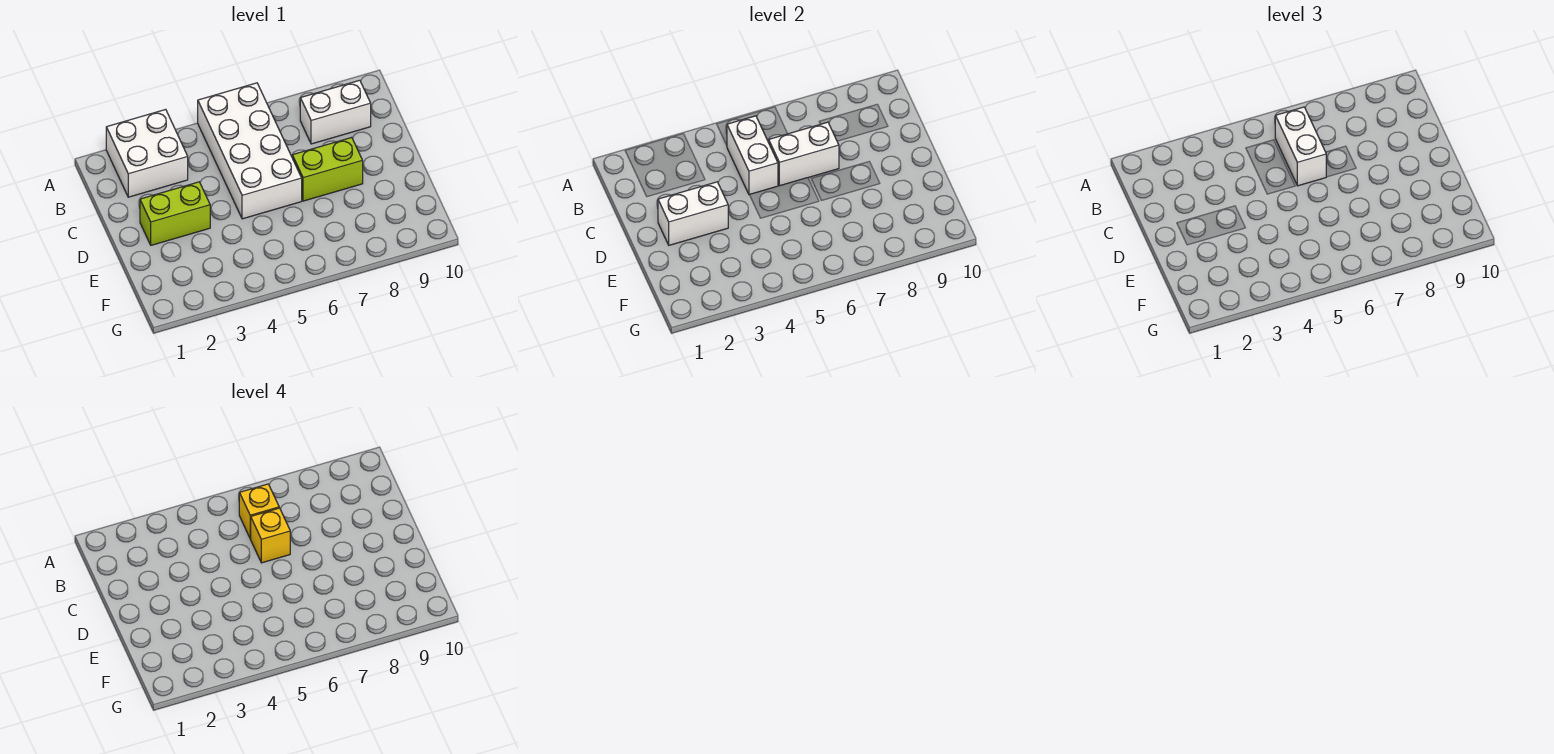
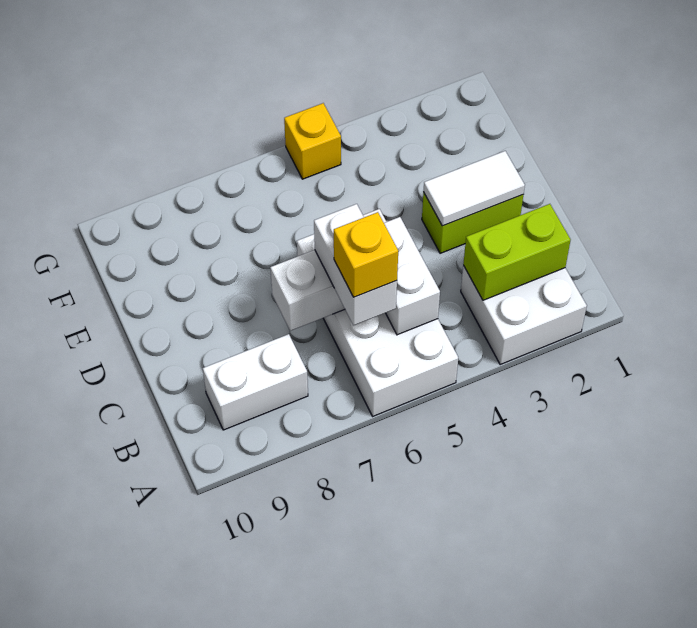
yellow 1x1 brick [250,508,290,563] -> yellow 1x1 brick moved to [284,103,341,179]
white 1x2 brick [658,182,728,245] -> white 1x2 tile [423,151,525,226]
lime 1x2 brick [292,137,363,201] -> lime 1x2 brick moved to [463,204,570,300]

